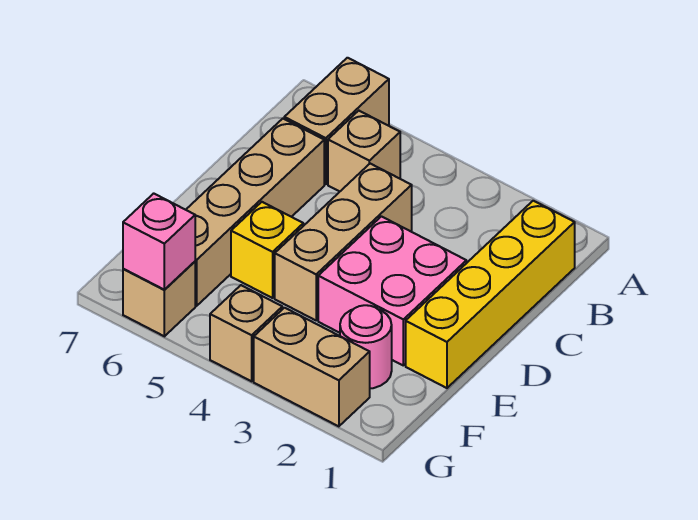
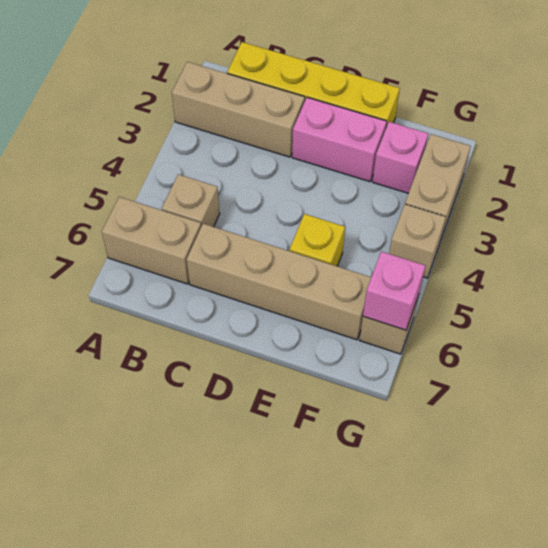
tan 1x3 brick [275,164,412,320] -> tan 1x3 brick moved to [172,62,305,157]
pink 2x2 brick [318,216,466,365] -> pink 1x2 brick [292,97,387,182]
pink 1x1 round brick [340,305,392,389] -> pink 1x1 brick [372,122,428,193]

